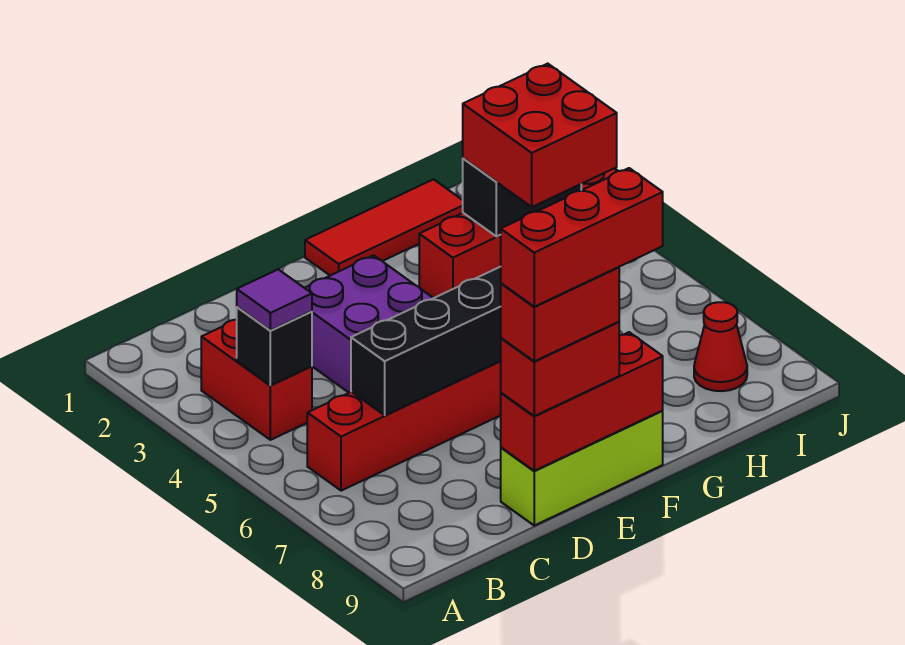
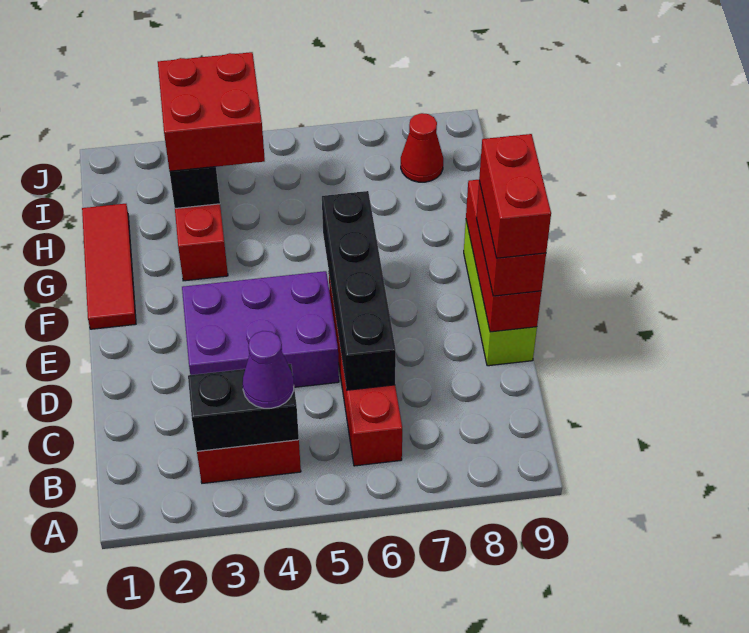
black 1x1 brick [237,307,312,385] -> black 1x2 brick [188,364,299,451]
purple 1x1 tile [237,269,312,331] -> purple 1x1 cone [243,331,294,408]
red 1x3 brick [501,168,663,307] -> none

